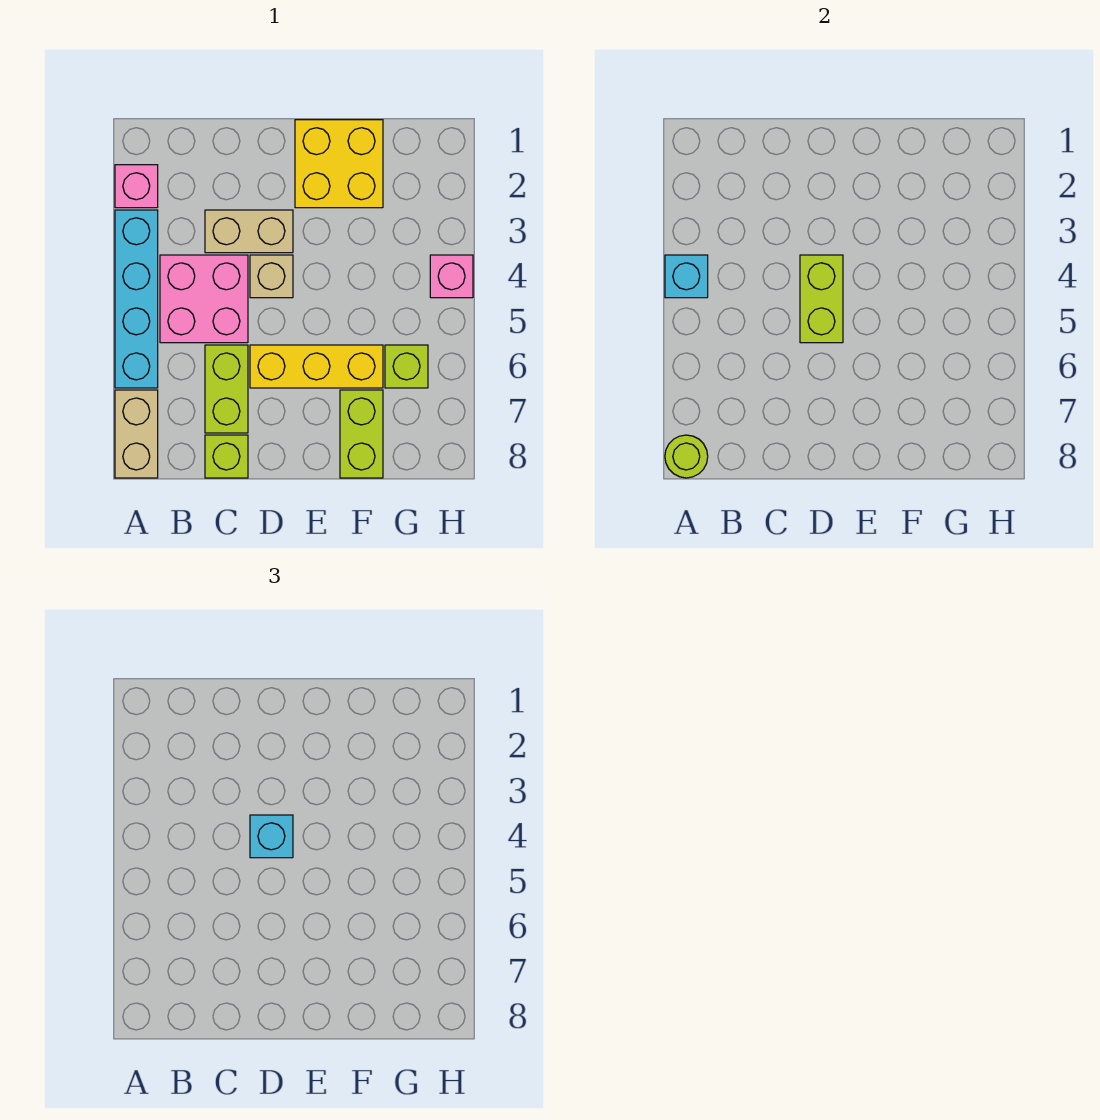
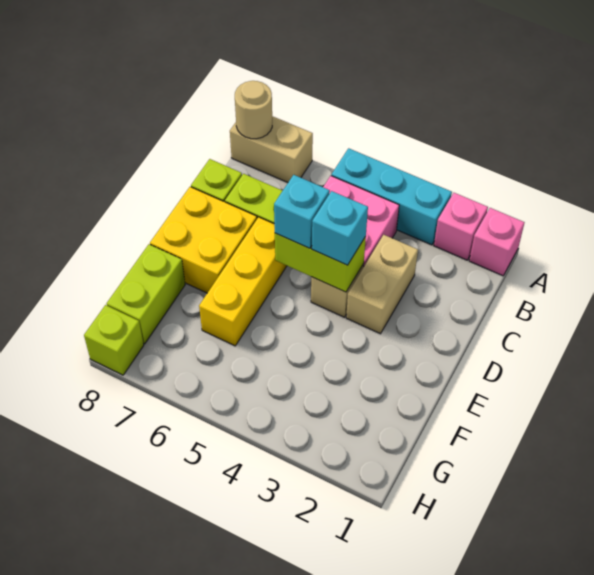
cyan 1x4 brick [115,210,158,388] -> cyan 1x3 brick [331,148,452,245]
cyan 1x1 brick [665,255,708,298] -> cyan 1x1 brick moved to [274,175,330,248]
lime 1x1 round brick [665,435,708,478] -> tan 1x1 round brick [235,81,272,139]
yellow 2x2 brick [295,120,383,208] -> yellow 2x2 brick moved to [150,187,257,293]
lime 1x2 brick [340,390,383,478] -> lime 1x2 brick turned to [107,244,185,344]
lime 1x1 brick [385,345,428,388] -> lime 1x1 brick moved to [84,305,144,375]
pink 1x1 brick [430,255,473,298] -> pink 1x1 brick moved to [469,208,525,276]

